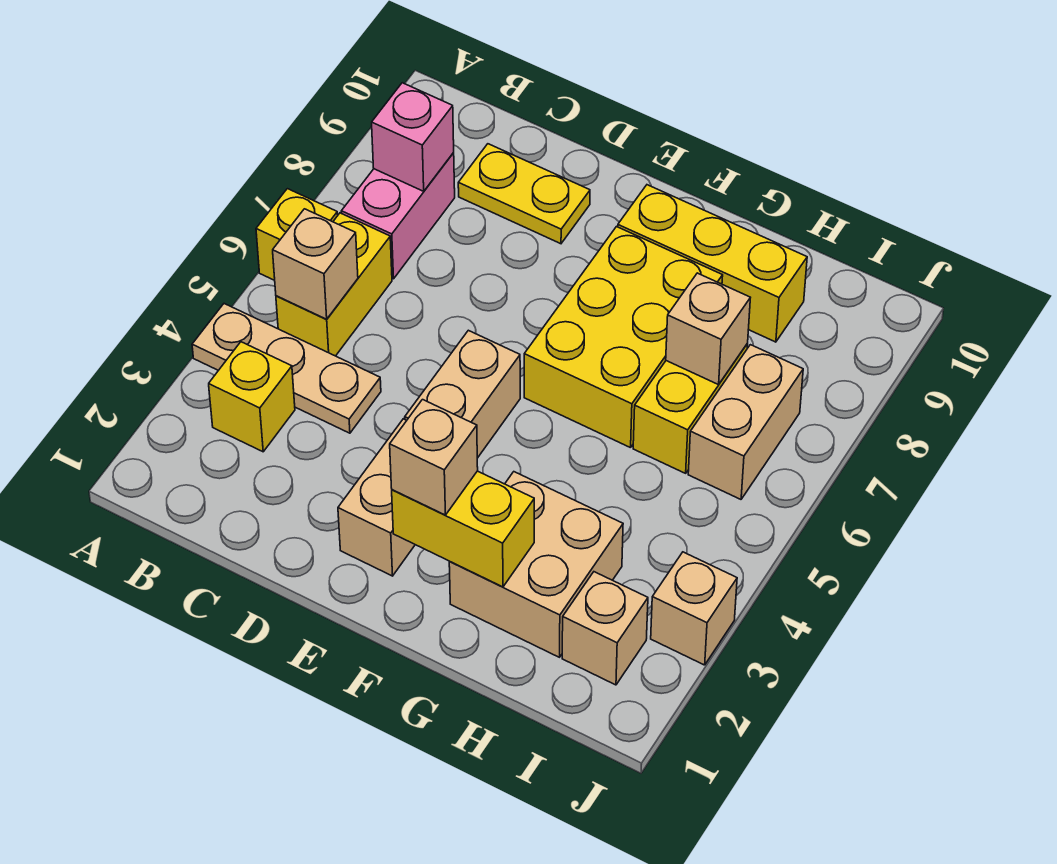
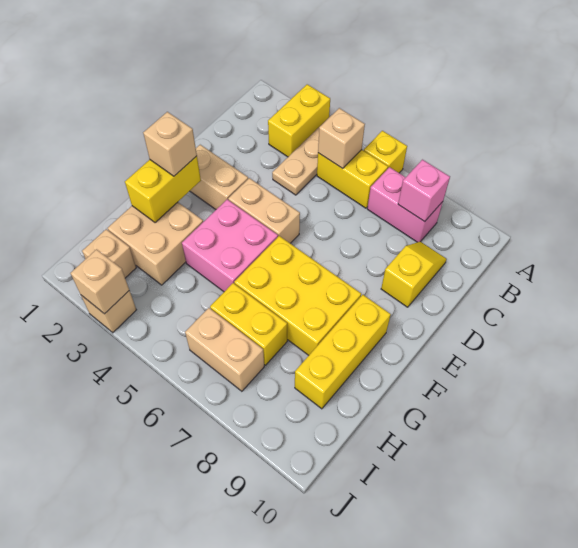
yellow 1x1 brick [209,342,295,452] -> yellow 1x2 brick [268,84,330,157]
yellow 1x2 plate [458,144,590,244] -> yellow 1x2 slope [381,242,447,307]
none -> pink 2x2 brick [182,199,278,292]
tan 1x1 brick [666,273,750,385] -> tan 1x1 brick moved to [71,249,129,314]

